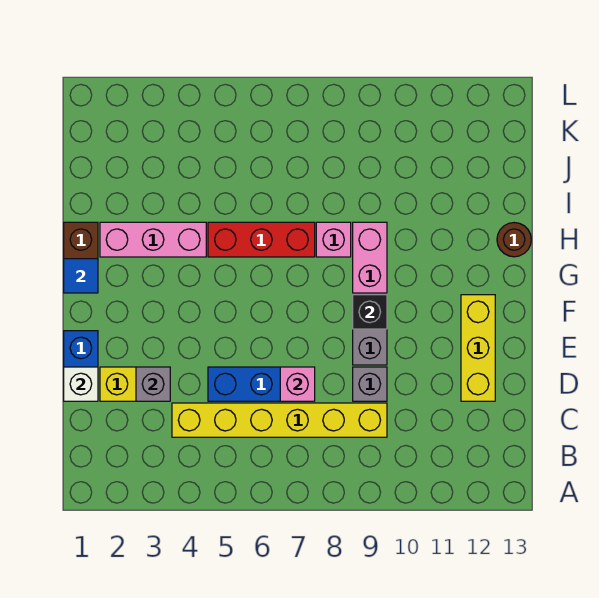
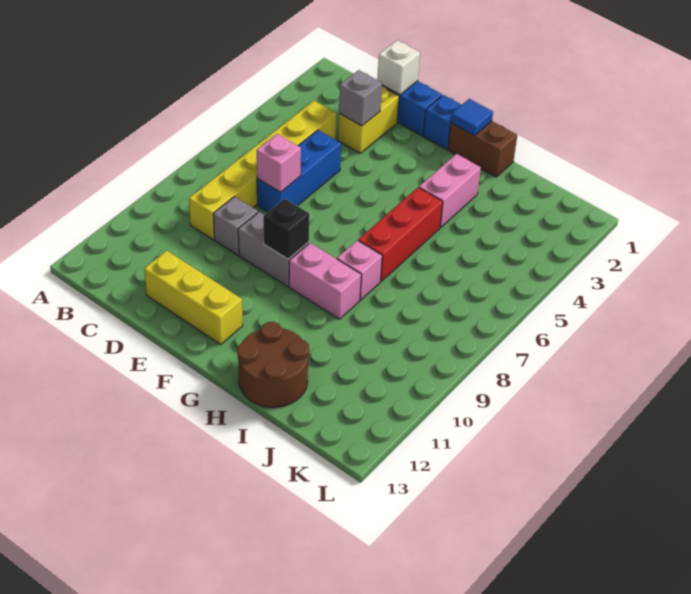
none -> blue 1x1 brick [423,95,462,149]
pink 1x3 brick [100,222,206,257] -> pink 1x2 brick [419,154,481,228]
brown 1x1 round brick [497,223,531,257] -> brown 2x2 round brick [237,322,309,408]

